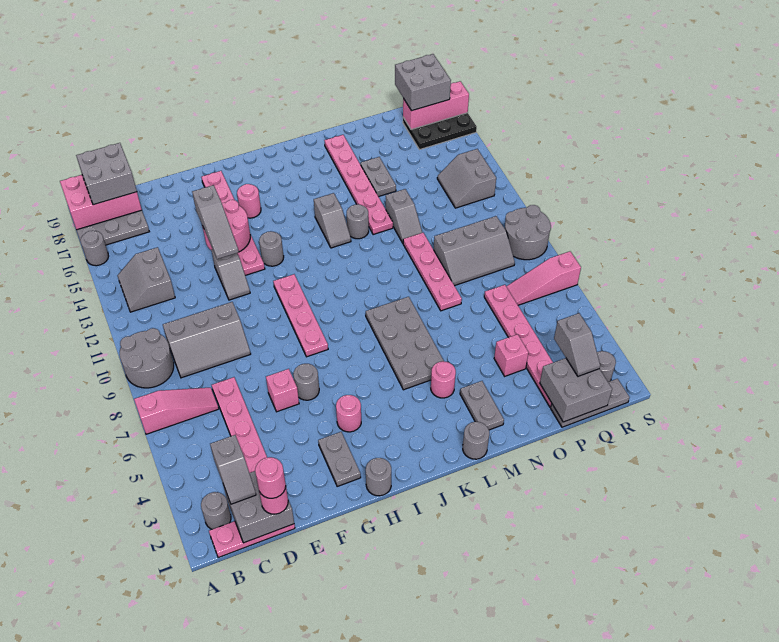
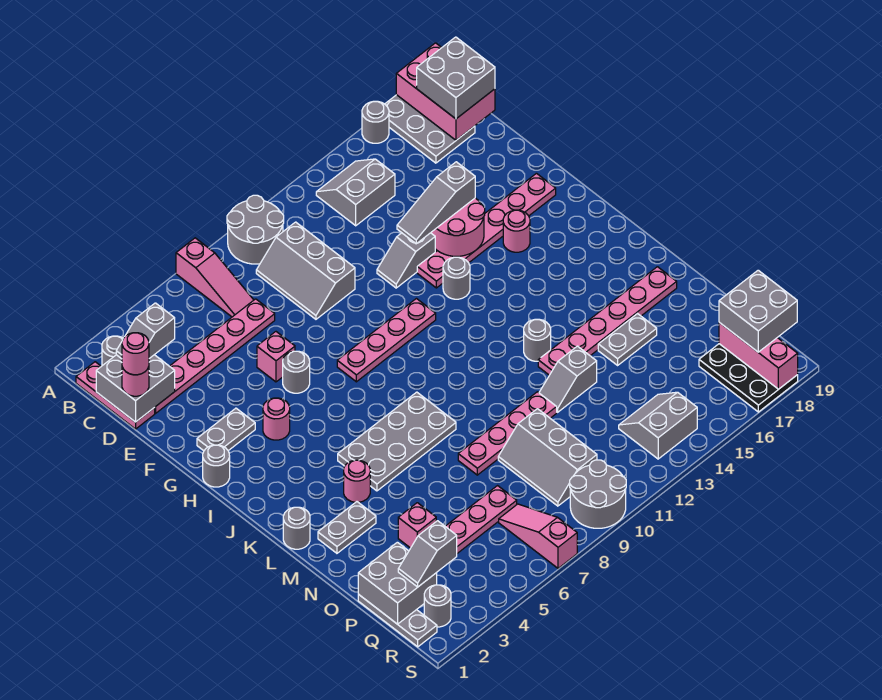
grey 1x2 slope [314,193,351,248] -> none

